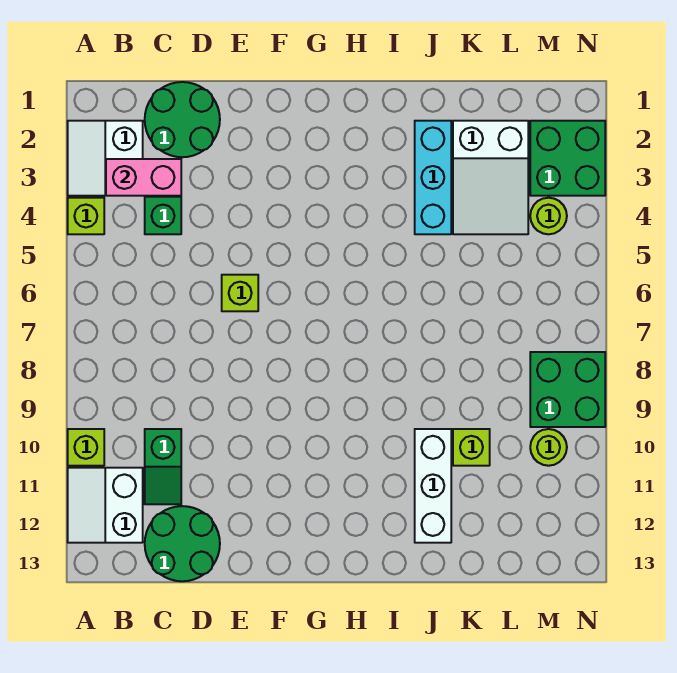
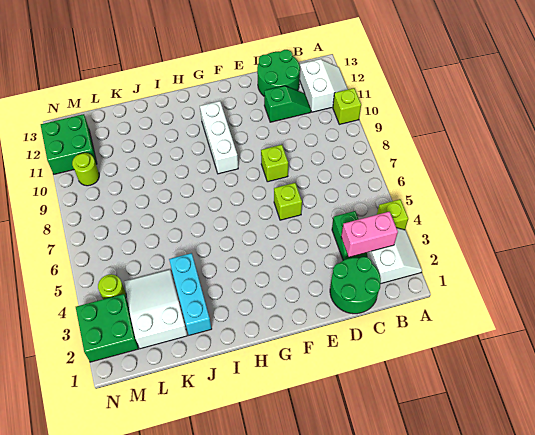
green 1x2 slope [145,429,181,504] -> green 1x2 slope turned to [264,86,311,122]
white 1x3 brick [415,429,451,543] -> white 1x3 brick moved to [200,101,238,174]
lime 1x1 brick [453,429,490,466] -> lime 1x1 brick moved to [261,145,288,182]
green 2x2 brick [530,352,605,427] -> green 2x2 brick moved to [41,114,97,174]

